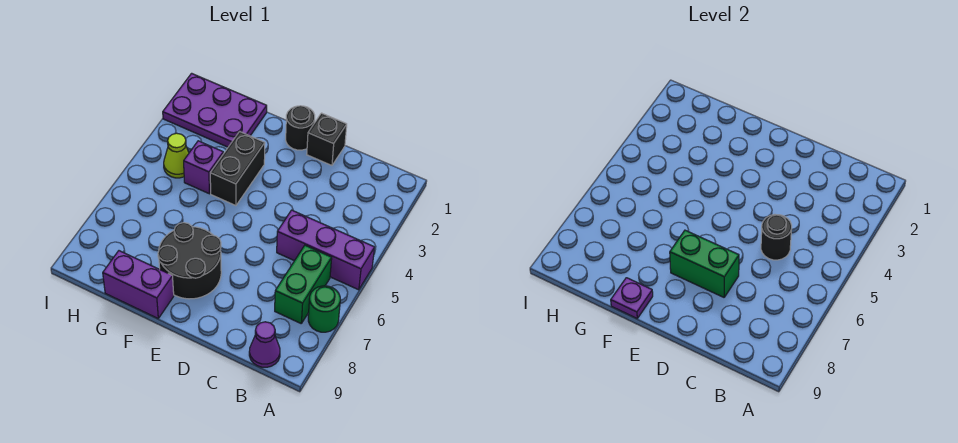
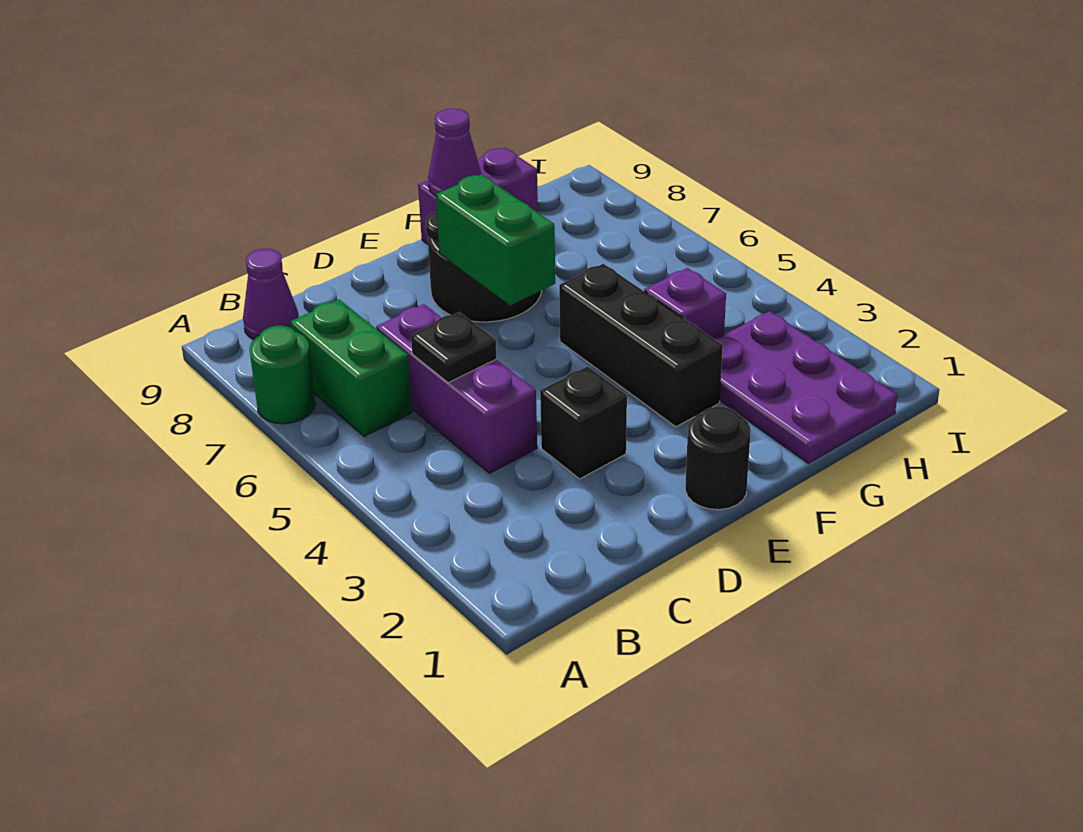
purple 1x3 brick [277,210,375,290] -> purple 1x3 brick turned to [376,304,537,473]
black 1x1 round brick [761,214,792,260] -> black 1x1 plate [411,312,497,383]
black 1x1 brick [307,113,347,165] -> black 1x1 brick moved to [540,366,627,479]
green 1x2 brick [670,230,739,297] -> green 1x2 brick turned to [436,174,555,305]
black 1x2 brick [210,132,265,206] -> black 1x3 brick [559,264,723,427]
purple 1x1 plate [611,278,653,318] -> purple 1x1 cone [428,109,481,196]
purple 2x3 plate [163,73,267,147] -> purple 2x3 plate turned to [715,311,897,463]
lime 1x1 cone [164,133,189,178] -> none

